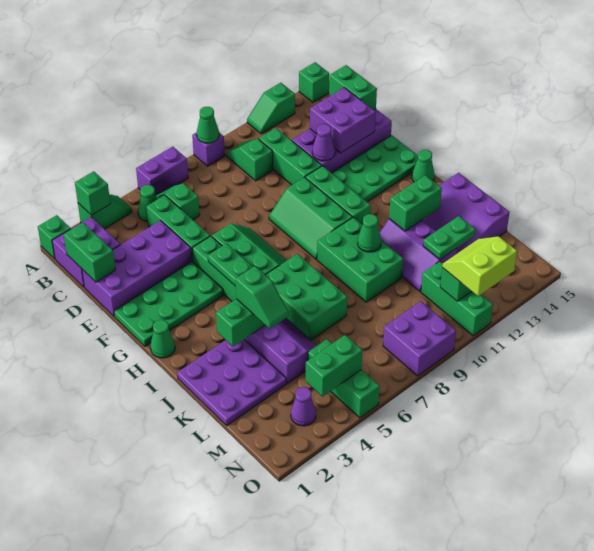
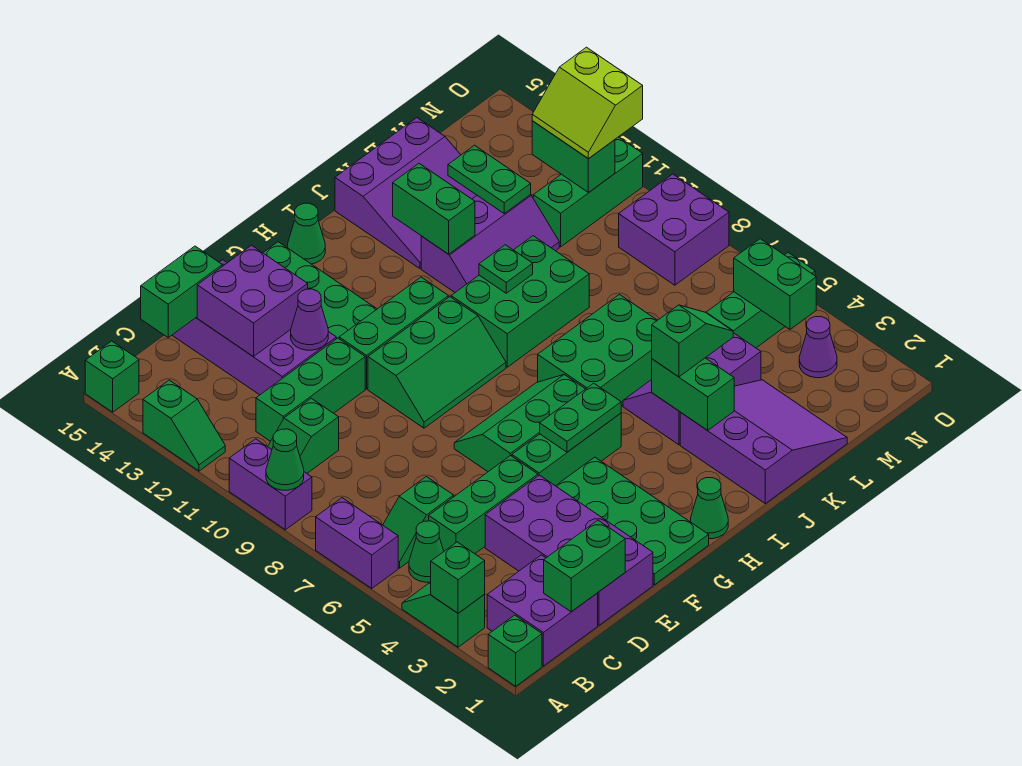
purple 1x1 brick [192,132,225,166] -> purple 1x2 brick [229,439,312,530]
purple 3x3 plate [177,340,287,426] -> purple 3x3 slope [680,380,847,503]
green 1x1 cone [358,214,381,252] -> green 1x1 plate [479,245,533,293]

